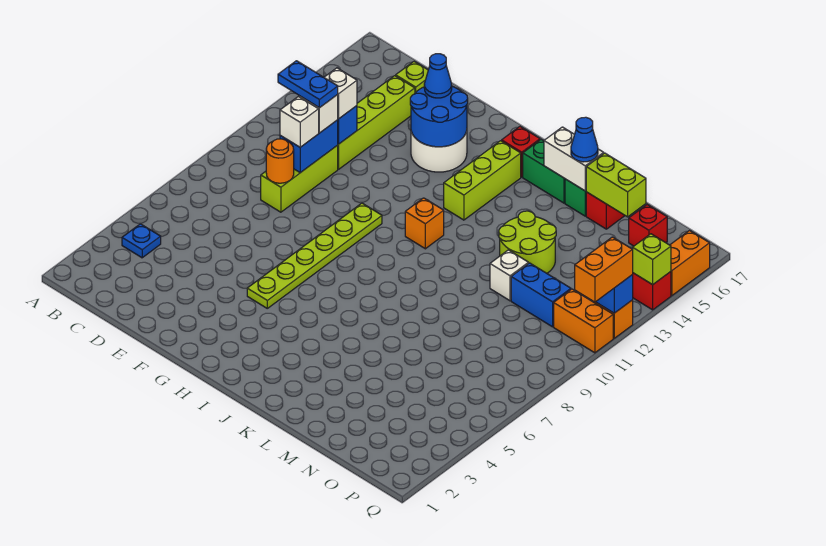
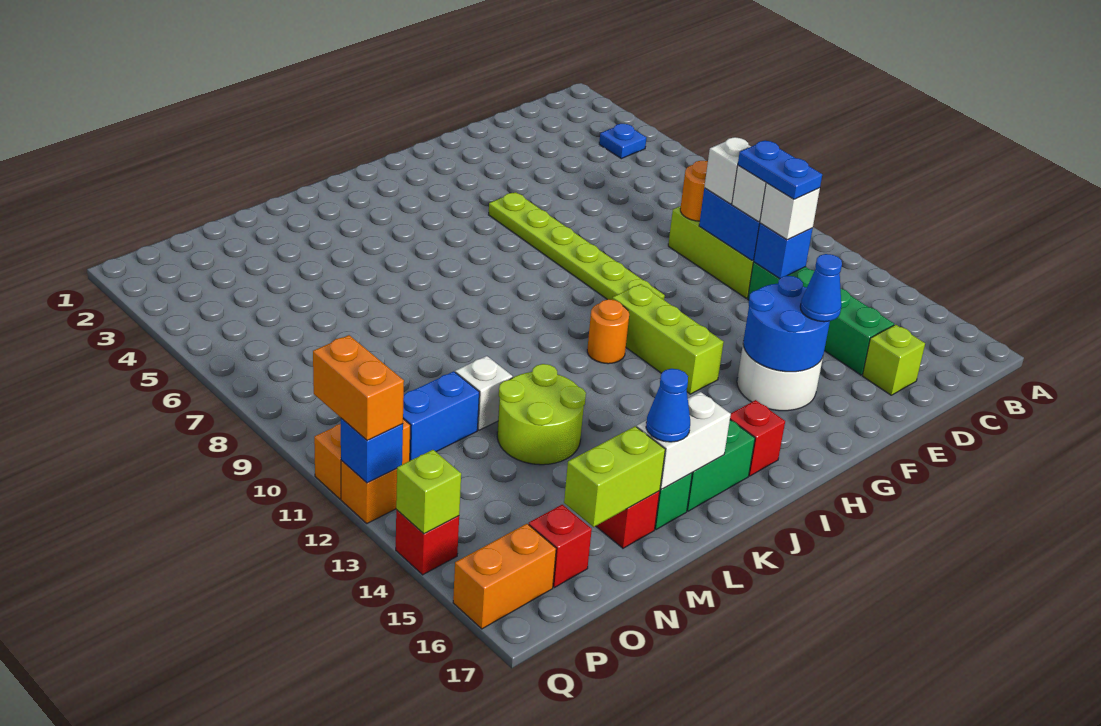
blue 1x2 plate [278,61,338,108] -> blue 1x2 plate turned to [738,141,822,199]
lime 1x4 brick [338,76,415,169] -> green 1x4 brick [748,262,894,375]
orange 1x1 brick [405,198,444,249] -> orange 1x1 round brick [587,299,629,364]
lime 1x3 brick [444,141,521,220] -> lime 1x3 brick moved to [613,284,724,394]
orange 1x2 brick [670,231,710,295] -> orange 1x2 brick turned to [453,524,556,629]

